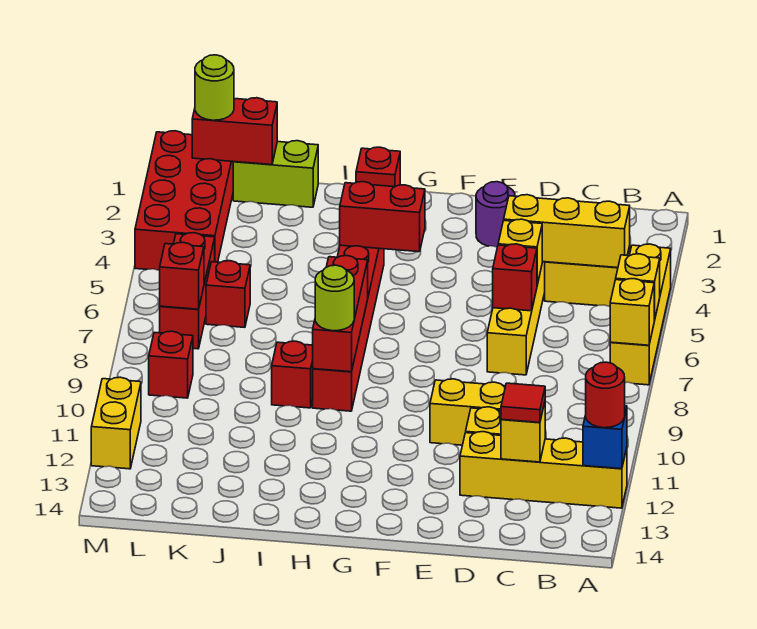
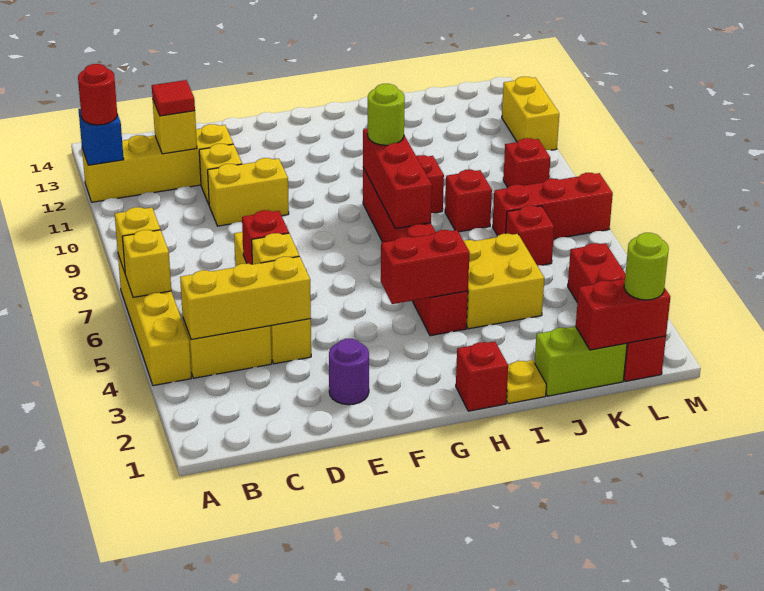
none -> yellow 1x1 plate [506,360,546,404]
none -> yellow 2x2 brick [464,234,544,329]
red 2x4 brick [135,131,233,270] -> red 1x4 brick [568,243,666,382]
red 1x3 brick [160,233,215,349] -> red 1x3 brick turned to [493,173,613,239]
red 1x1 brick [159,242,204,309] -> red 1x1 brick moved to [445,170,492,232]

